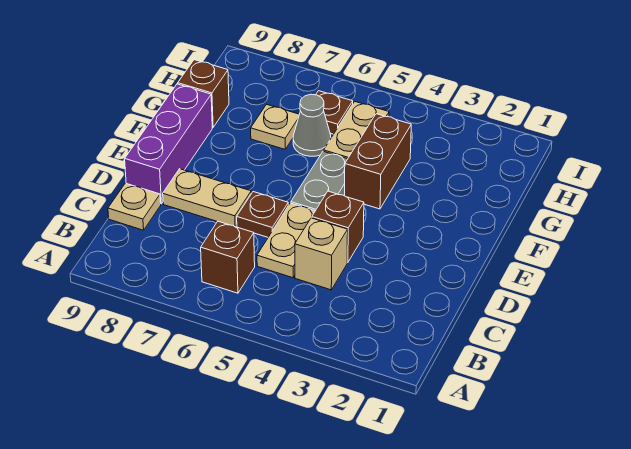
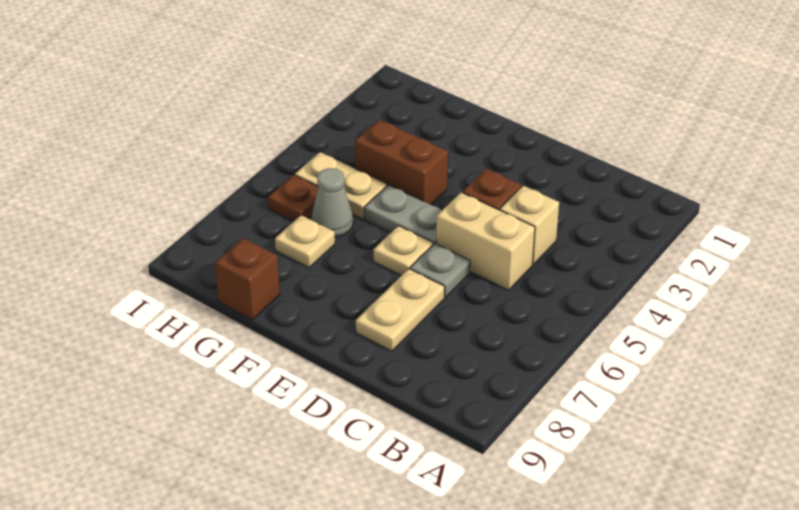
brown 1x1 brick [201,221,255,293] -> none
tan 1x2 plate [257,203,315,278] -> tan 1x2 brick [436,192,535,290]
tan 1x1 plate [108,183,161,230] -> tan 1x1 plate moved to [373,226,433,276]
brown 1x1 plate [237,192,288,237] -> grey 1x1 plate [410,244,470,297]
purple 1x3 brick [125,84,212,204] -> none

